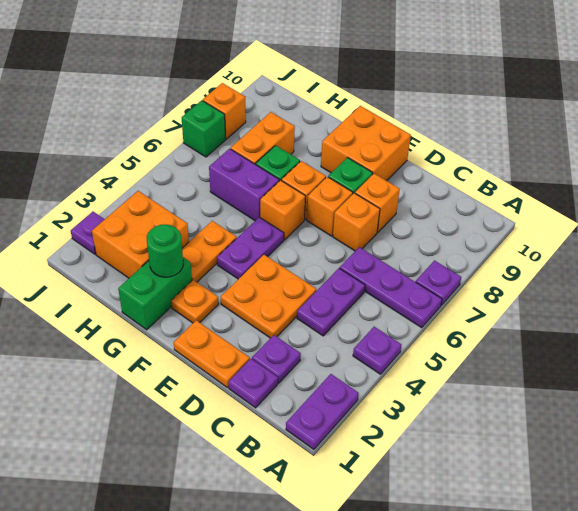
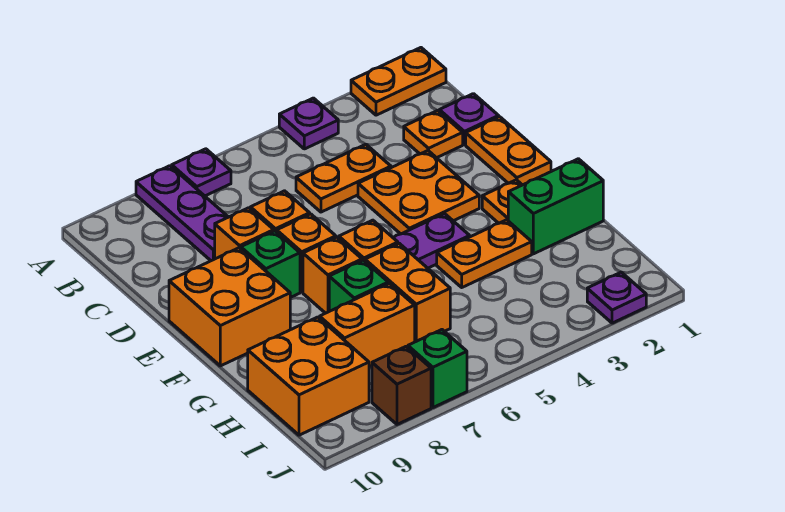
purple 1x2 plate [286,374,359,449] -> orange 1x2 plate [351,48,446,115]
purple 1x3 plate [340,247,442,328] -> purple 1x3 plate moved to [136,166,228,261]
purple 1x1 plate [252,335,301,383] -> orange 1x1 plate [404,110,463,158]
purple 1x2 plate [297,268,365,336] -> orange 1x2 plate [296,144,391,212]
green 1x1 round brick [147,224,183,277] -> none
purple 1x2 brick [209,149,279,221] -> orange 1x2 brick [365,243,450,342]
orange 2x2 brick [92,191,189,278] -> orange 2x2 brick moved to [248,317,369,435]
orange 1x1 brick [203,83,246,139] -> brown 1x1 brick [372,347,431,424]

